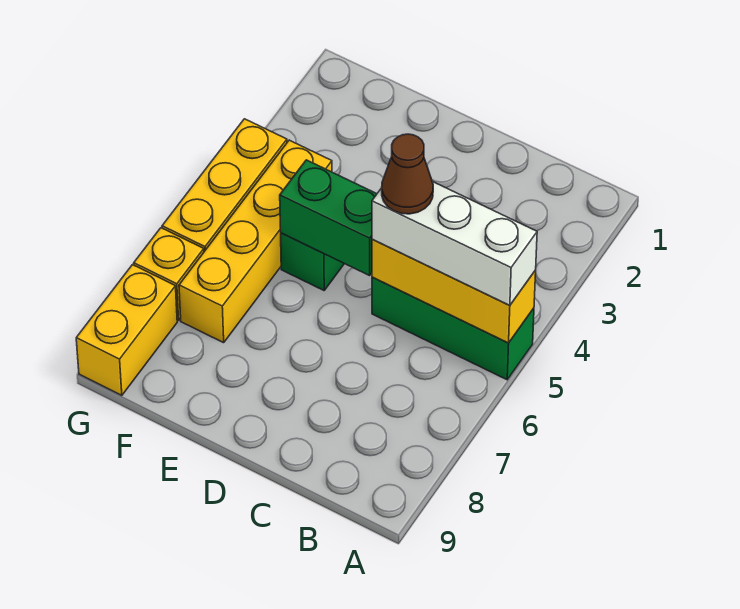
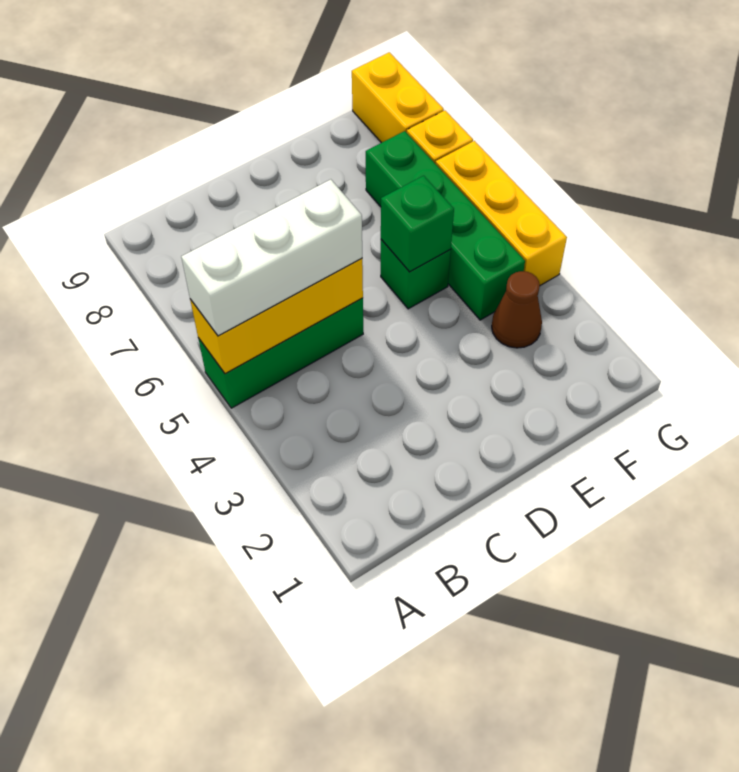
brown 1x1 cone [382,134,433,214] -> brown 1x1 cone moved to [492,271,542,348]
green 1x2 brick [280,160,377,276] -> green 1x1 brick [381,176,454,272]
yellow 1x4 brick [179,140,332,343] -> green 1x4 brick [366,131,525,320]

